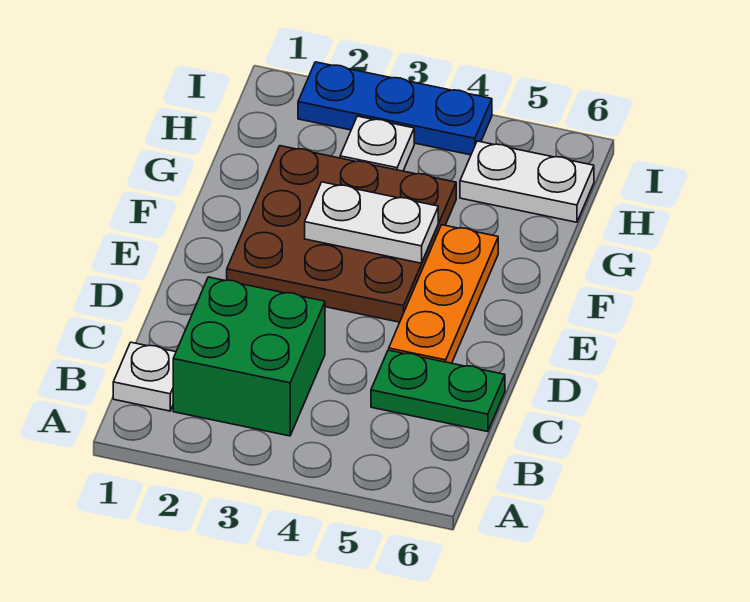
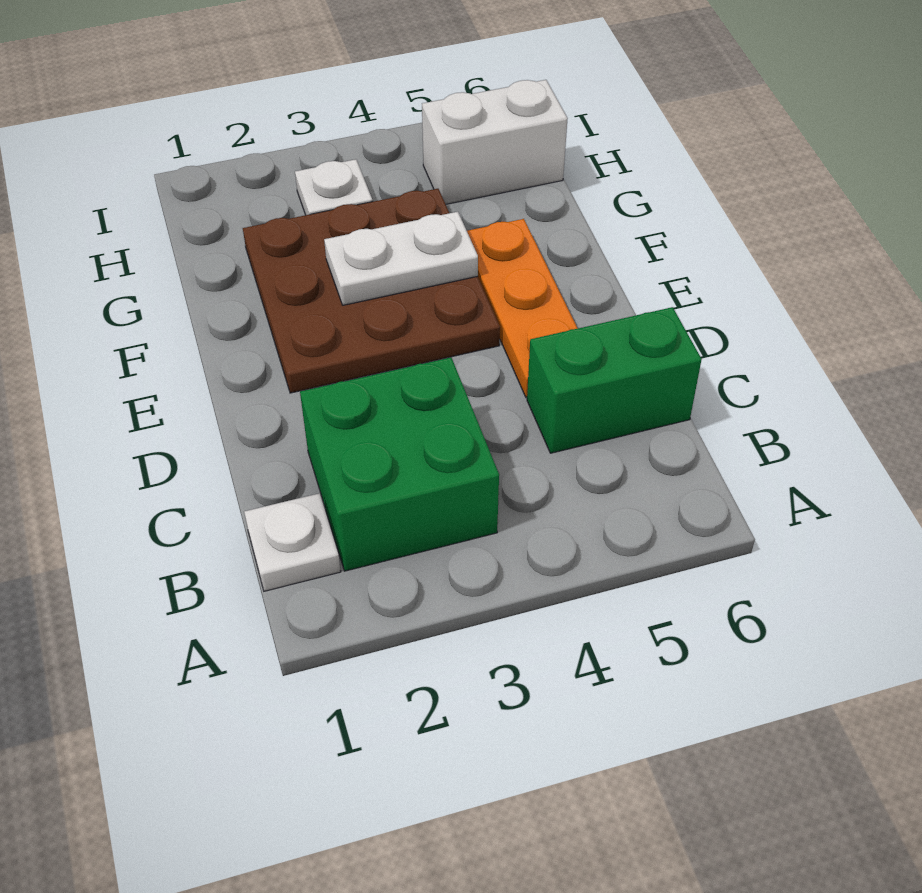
green 1x2 plate [371,350,505,432] -> green 1x2 brick [527,307,702,453]
white 1x2 plate [460,141,594,222] -> white 1x2 brick [422,80,568,204]
blue 1x3 plate [298,62,492,155] -> none

